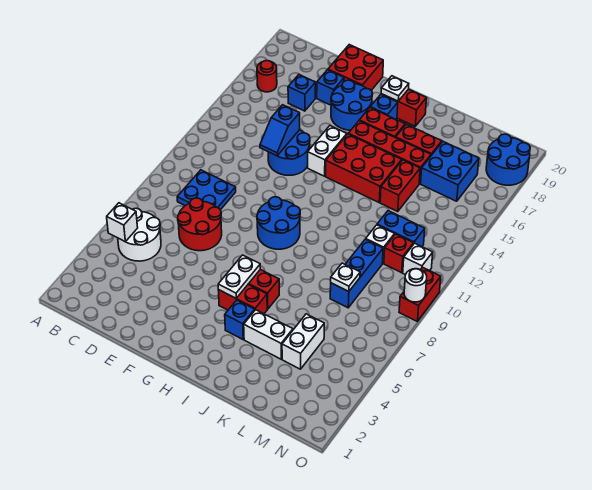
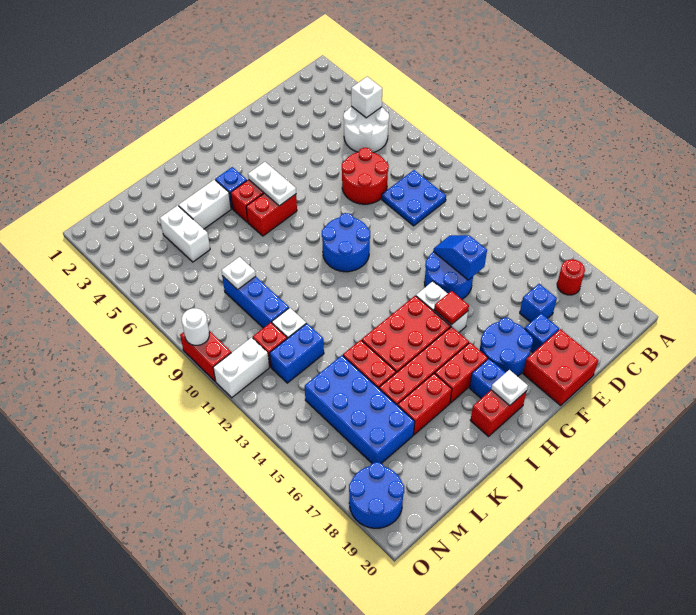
none -> red 1x1 tile [434,291,469,325]
blue 2x2 brick [421,142,479,201] -> blue 2x4 brick [305,355,415,464]
white 1x1 brick [403,243,433,275] -> white 1x2 brick [213,337,269,398]

